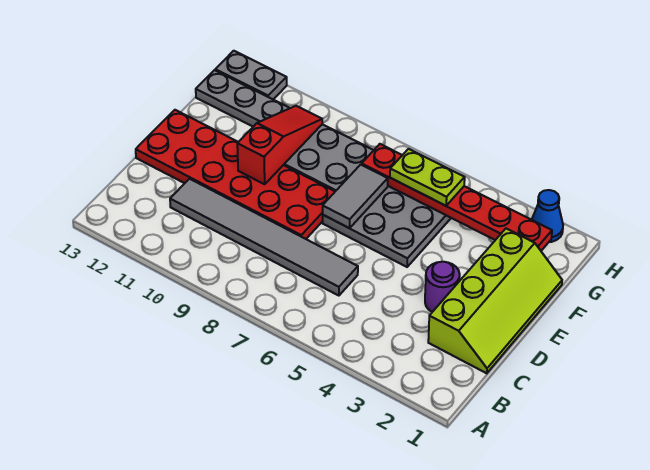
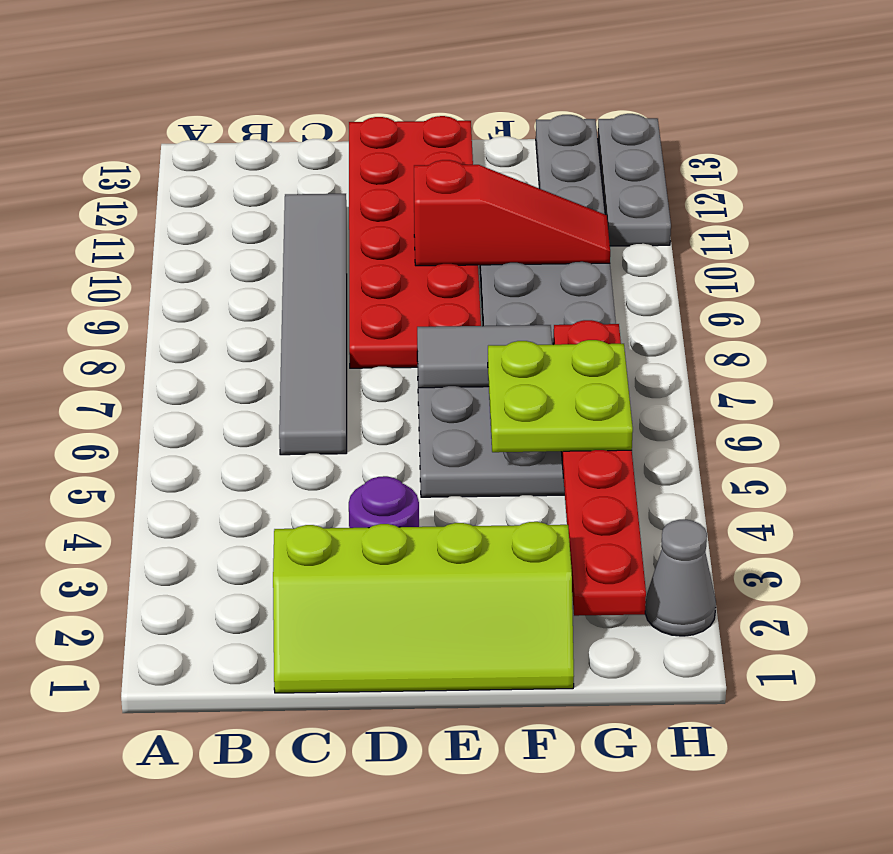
lime 1x2 plate [390,149,465,206] -> lime 2x2 plate [488,340,633,452]
blue 1x1 cone [532,190,563,242] -> grey 1x1 cone [645,520,716,636]
grey 1x2 plate [215,51,287,99] -> grey 1x3 plate [598,114,671,246]

